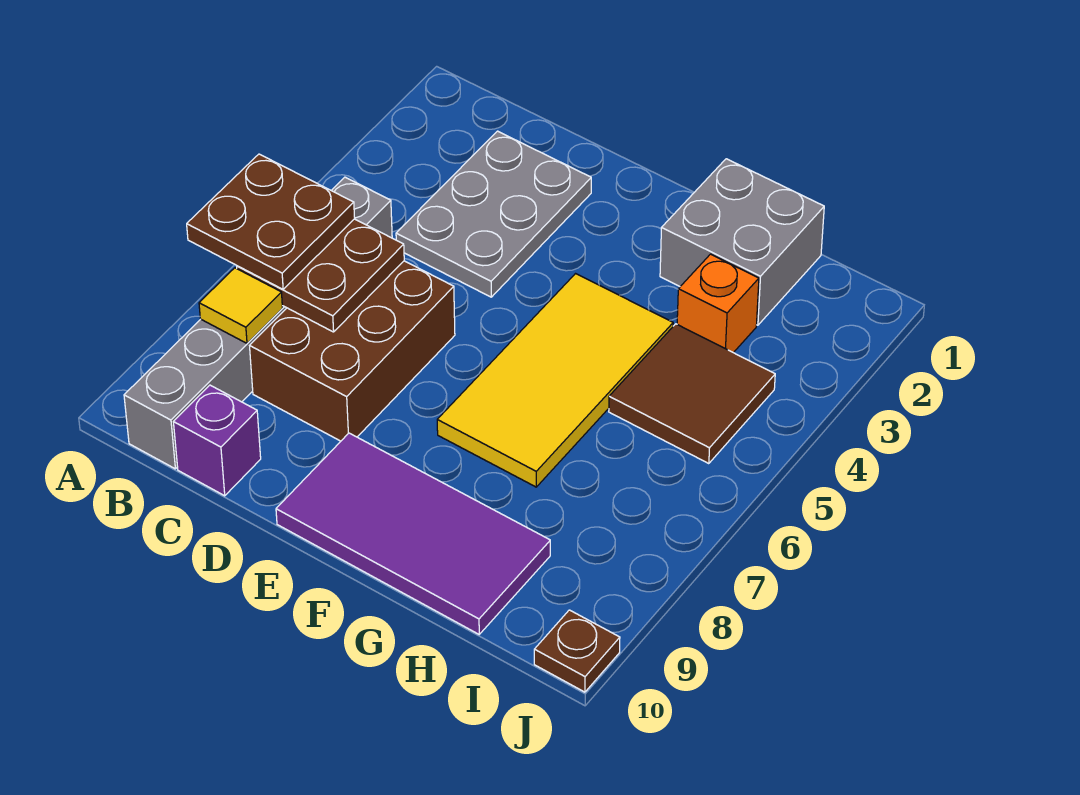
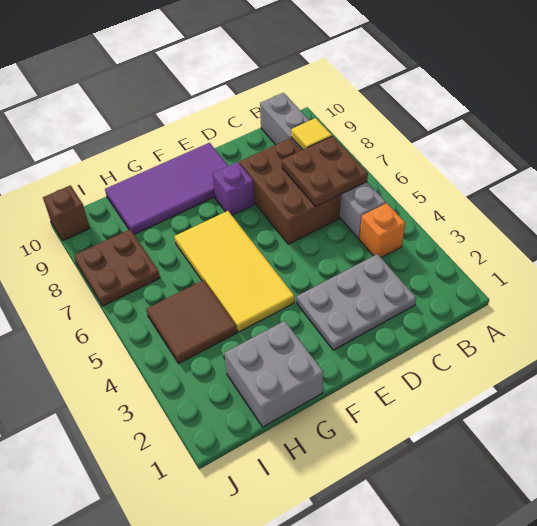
brown 2x2 plate [187,154,355,289] -> brown 2x2 plate moved to [74,230,160,306]
grey 2x3 plate [396,131,591,297] -> grey 2x3 plate turned to [297,254,416,350]
purple 1x1 brick [174,385,261,496] -> purple 1x1 brick moved to [212,162,254,215]
orange 1x1 brick [677,254,759,353] -> orange 1x1 brick moved to [359,203,405,258]
brown 1x1 plate [534,610,620,692] -> brown 1x1 brick [43,185,90,241]

